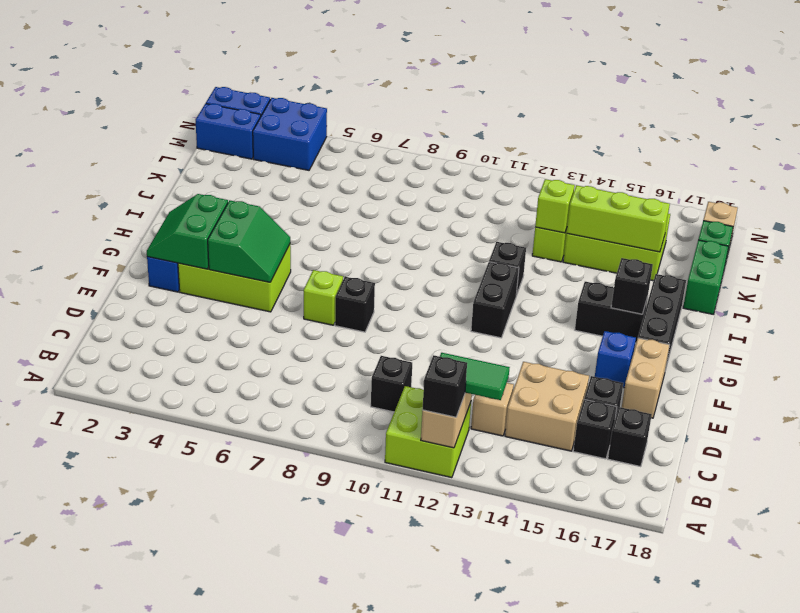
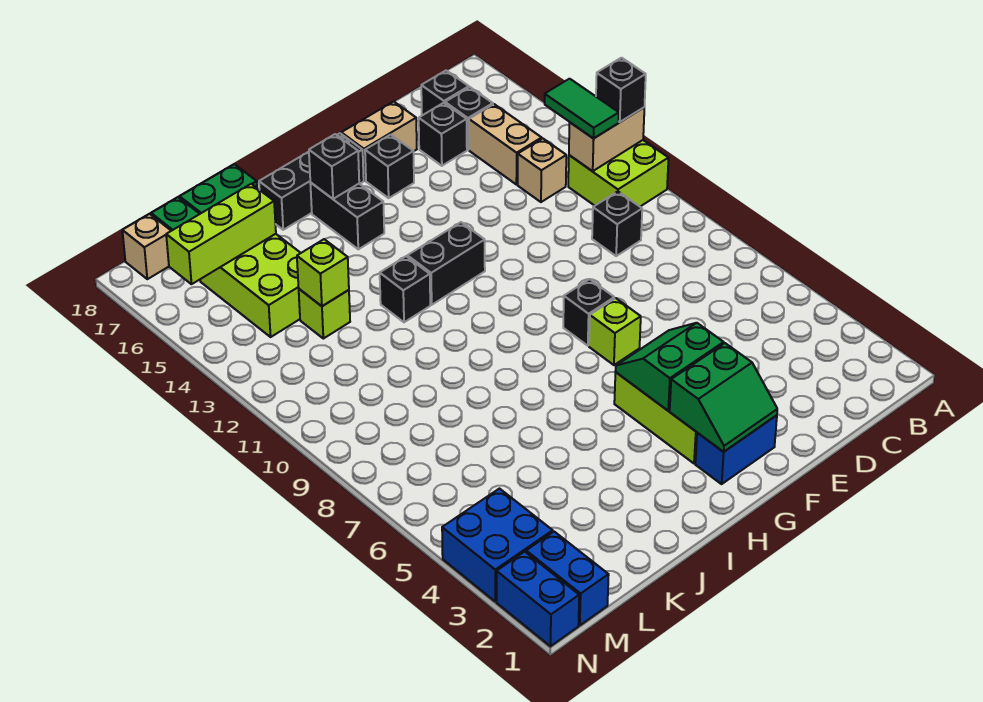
tan 2x2 brick [505,362,589,451] -> tan 1x2 brick [469,104,542,185]
blue 1x1 brick [595,331,636,388] -> black 1x1 brick [365,135,414,198]
lime 1x3 brick [567,185,670,252] -> lime 1x3 brick turned to [166,184,276,284]

